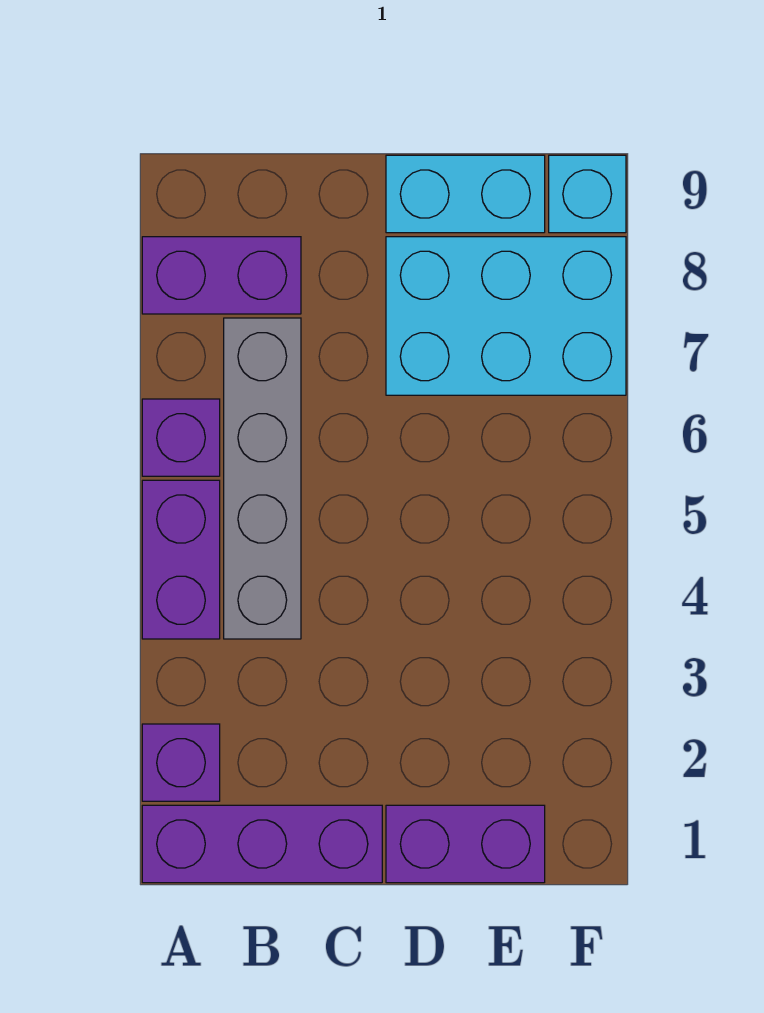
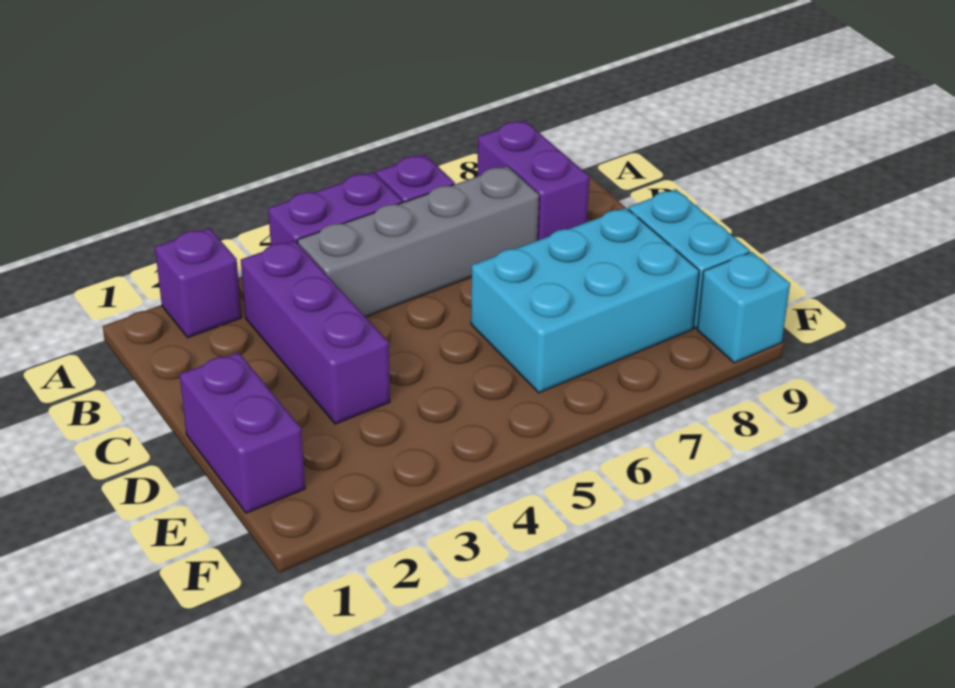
purple 1x3 brick [142,805,382,883] -> purple 1x3 brick moved to [241,241,390,424]
cyan 2x3 brick [386,237,626,395] -> cyan 2x3 brick turned to [471,208,699,393]

